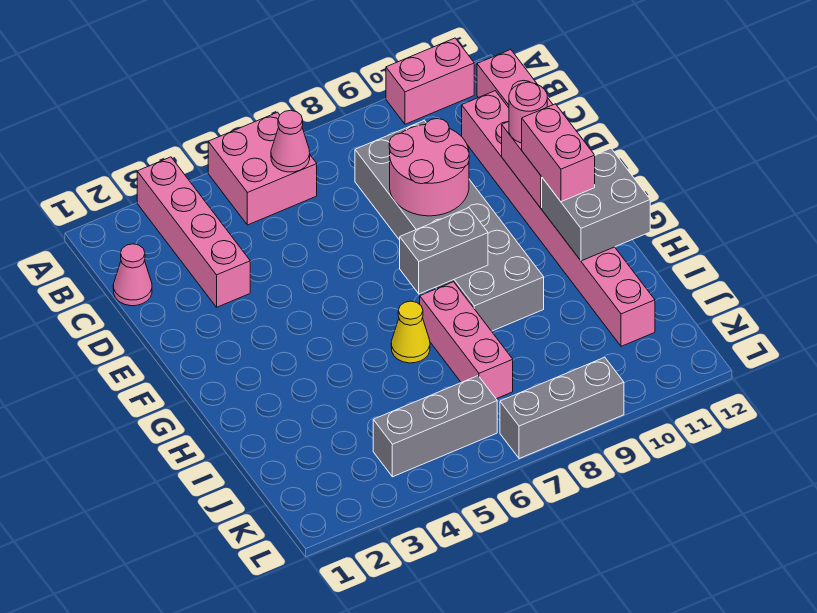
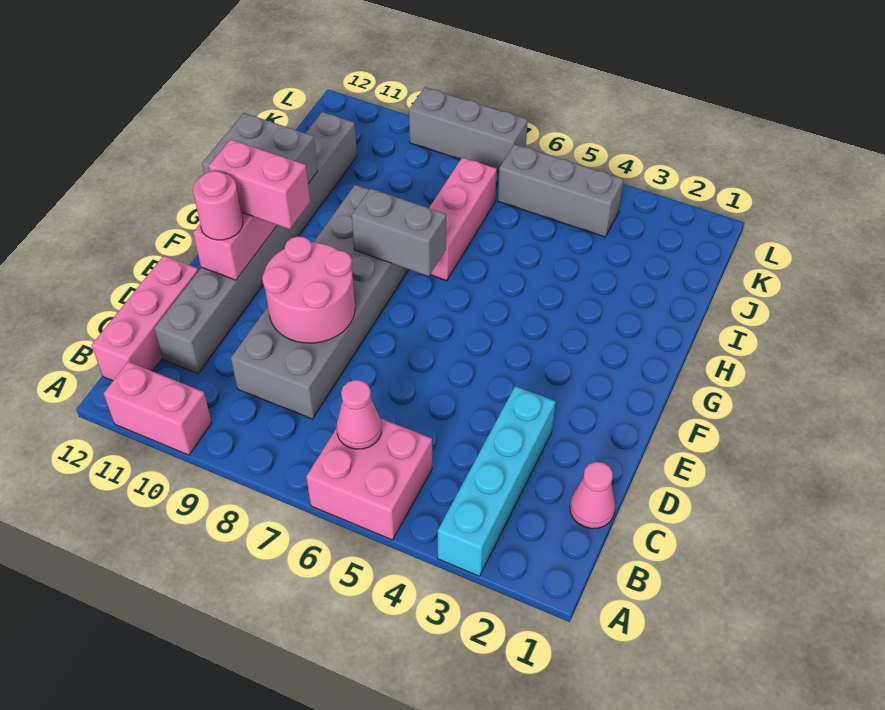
pink 1x4 brick [137,157,250,307] -> cyan 1x4 brick [438,386,556,576]
pink 1x8 brick [462,91,655,346] -> grey 1x8 brick [154,112,357,374]
pink 1x2 brick [522,104,595,202] -> pink 1x2 brick turned to [209,139,310,229]
yellow 1x1 cone [391,301,430,363] -> none

